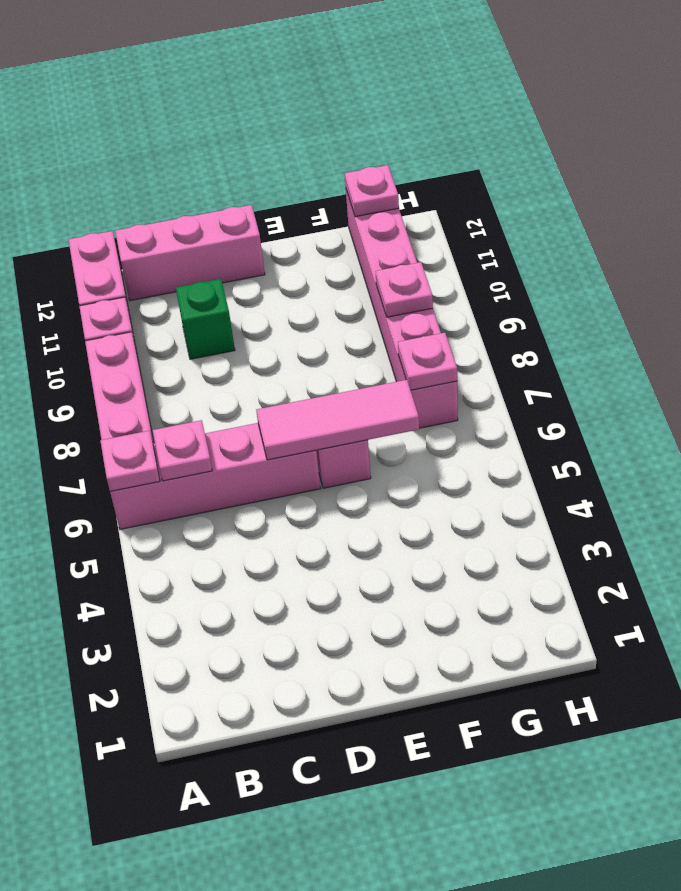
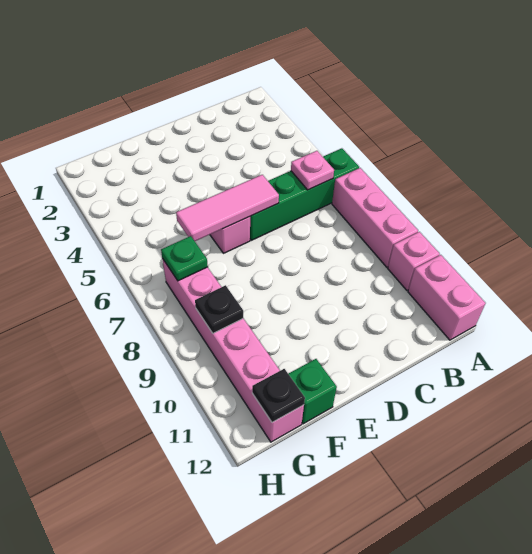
pink 1x4 brick [110,423,320,529] -> green 1x4 brick [250,148,359,240]
pink 1x1 plate [101,431,160,491] -> none
pink 1x3 brick [115,205,265,301] -> none
green 1x1 brick [176,279,235,359] -> green 1x1 brick moved to [288,359,337,424]
pink 1x1 plate [398,333,457,390] -> green 1x1 plate [161,236,208,281]
pink 1x1 plate [375,262,433,317] -> black 1x1 plate [195,285,243,333]
pink 1x1 plate [345,165,399,217] -> black 1x1 plate [252,369,305,422]

